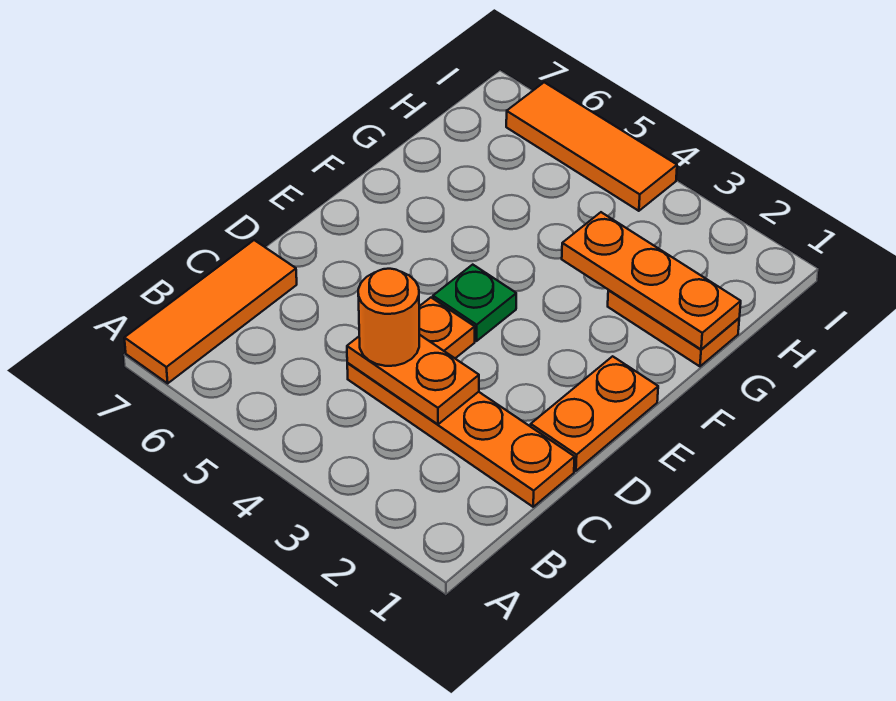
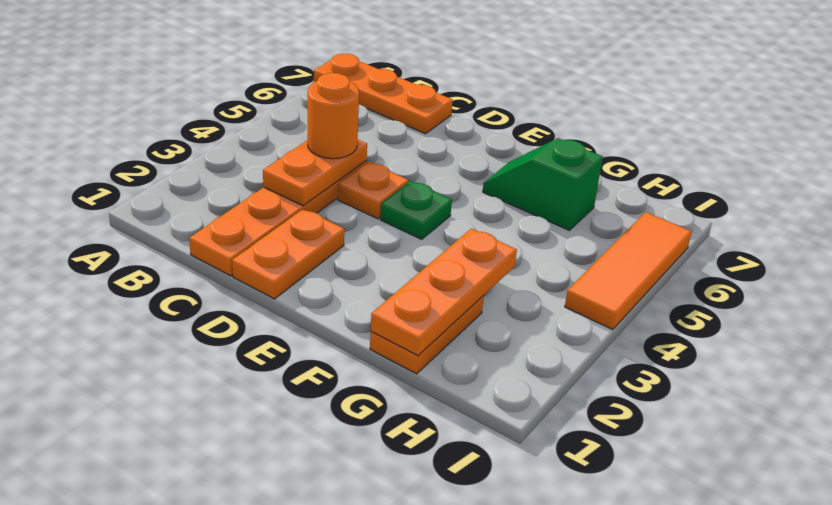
orange 1x3 tile [124,240,297,383] -> orange 1x3 plate [314,54,453,134]
orange 1x2 plate [531,356,658,471] -> orange 1x2 plate turned to [232,209,344,299]
none -> green 1x2 slope [483,138,603,230]

